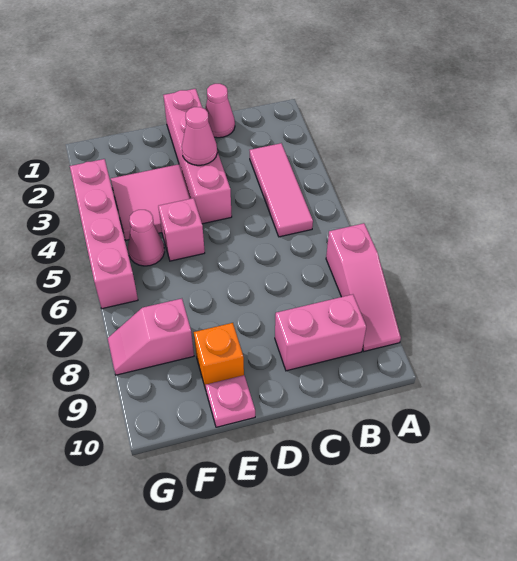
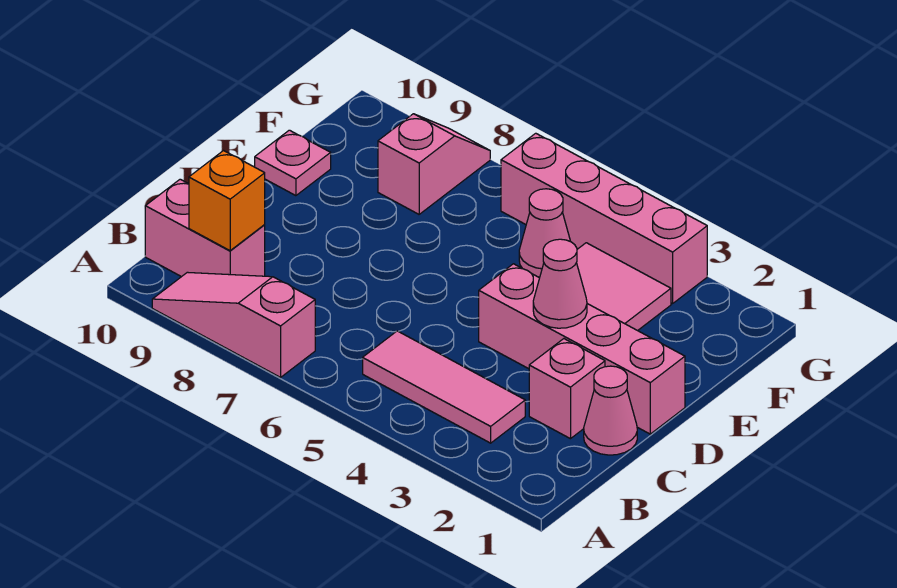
pink 1x2 brick [275,294,366,371] -> pink 1x2 brick turned to [145,179,265,277]
pink 1x1 brick [158,198,205,261] -> pink 1x1 brick moved to [529,339,605,439]
orange 1x1 brick [194,323,244,389] -> orange 1x1 brick moved to [189,151,265,251]

